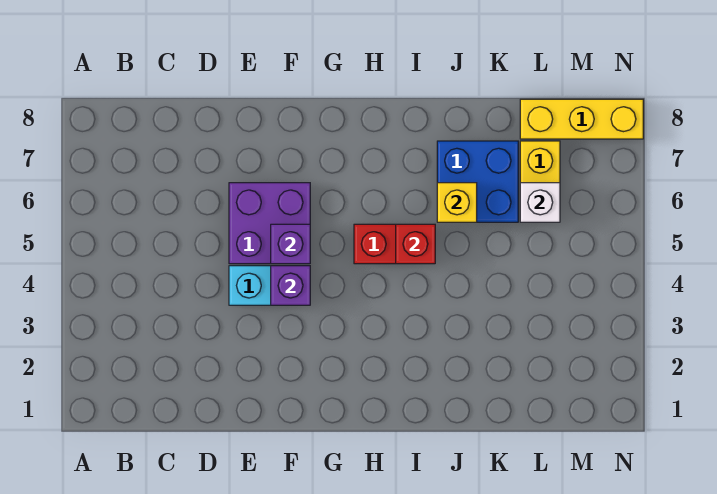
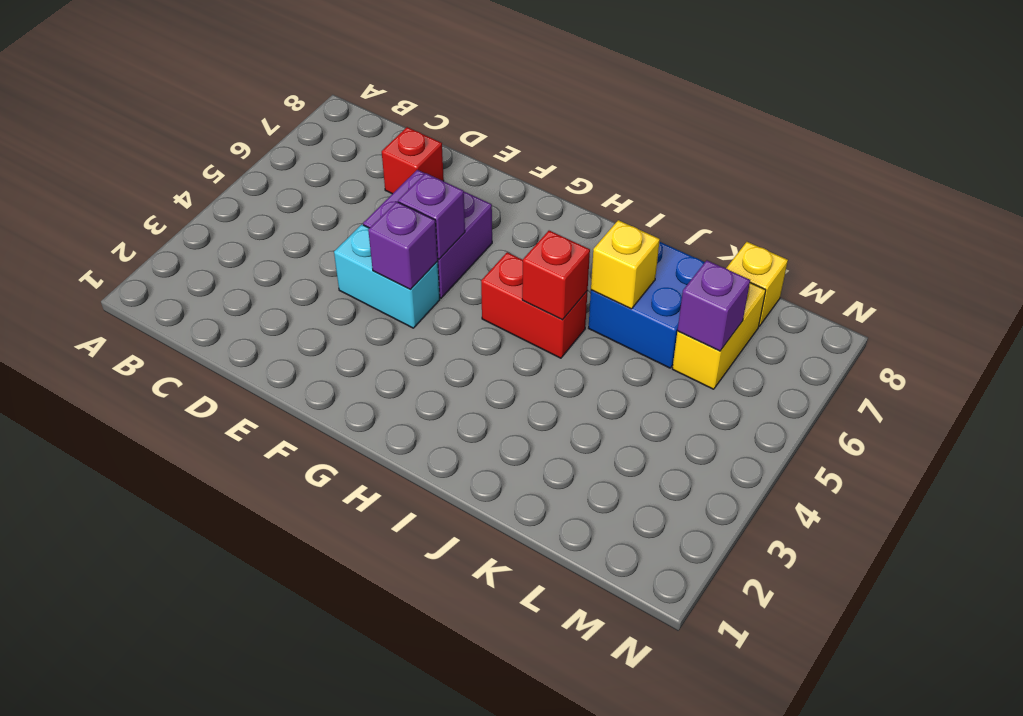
none -> red 1x1 brick [382,127,444,194]
white 1x1 brick [520,183,560,222] -> purple 1x1 brick [678,260,750,351]
yellow 1x3 brick [520,99,643,139] -> yellow 1x1 brick [726,242,788,326]

